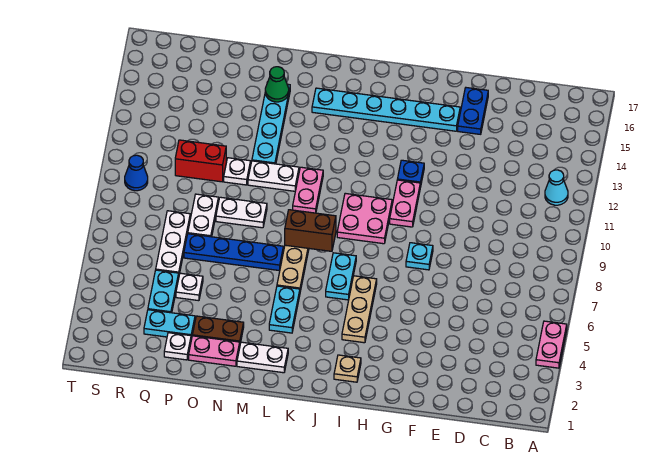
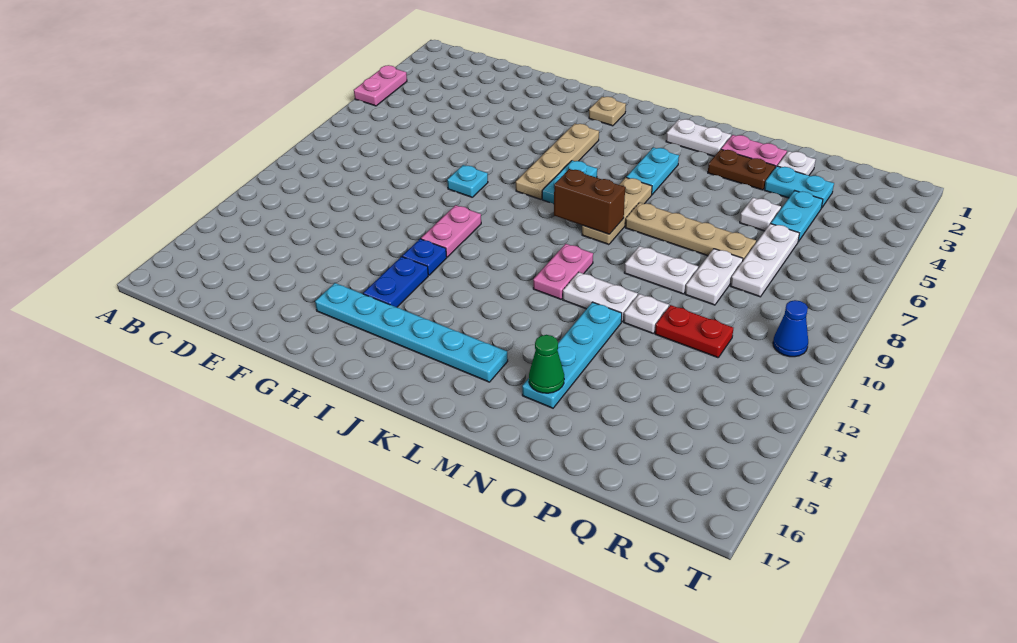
cyan 1x1 cone [545,170,568,205] -> none
blue 1x2 plate [458,88,488,134] -> blue 1x2 plate moved to [363,257,428,307]
tan 1x3 plate [342,276,377,343] -> tan 1x4 plate [516,124,599,199]
pink 2x2 plate [337,193,392,244] -> none
blue 1x4 plate [184,234,283,271] -> tan 1x4 plate [625,202,756,260]
red 1x2 brick [175,140,226,182] -> red 1x2 plate [655,305,733,358]

